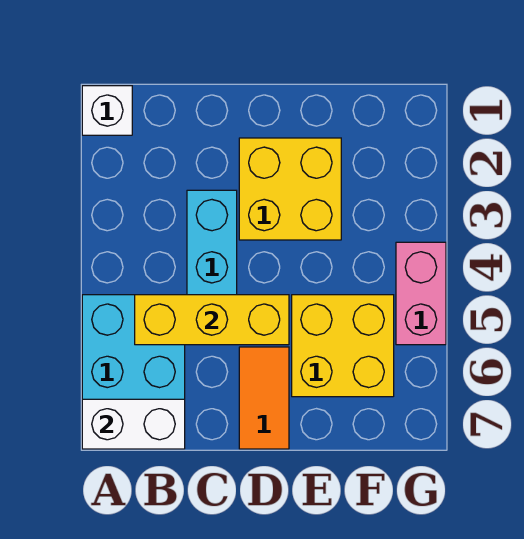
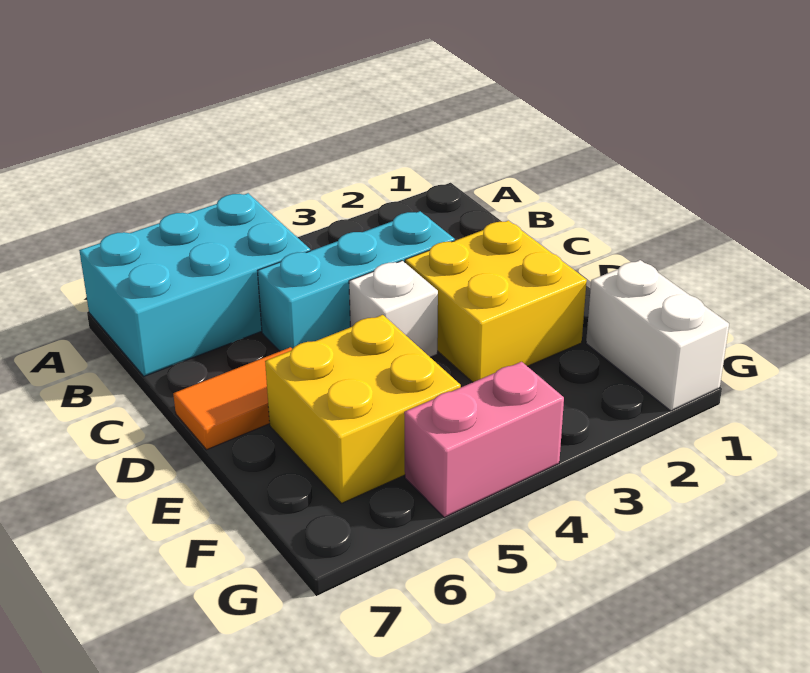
white 1x1 brick [82,86,132,135] -> white 1x1 brick moved to [349,261,438,357]
white 1x2 brick [82,399,185,449] -> white 1x2 brick moved to [586,260,729,411]
yellow 1x3 brick [135,295,289,345] -> none

